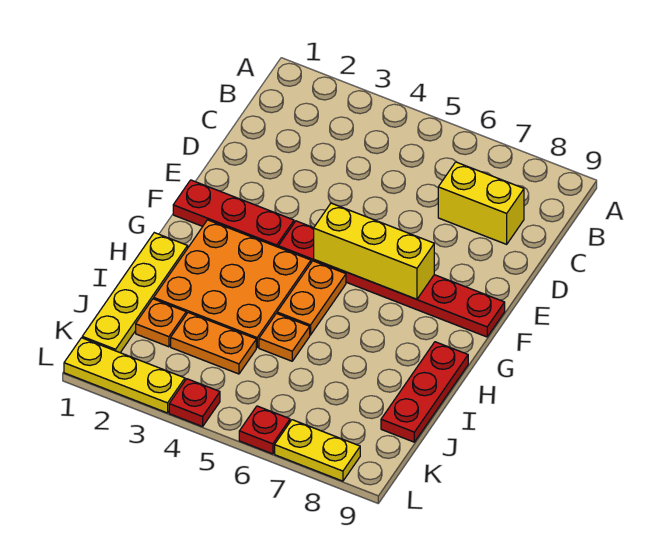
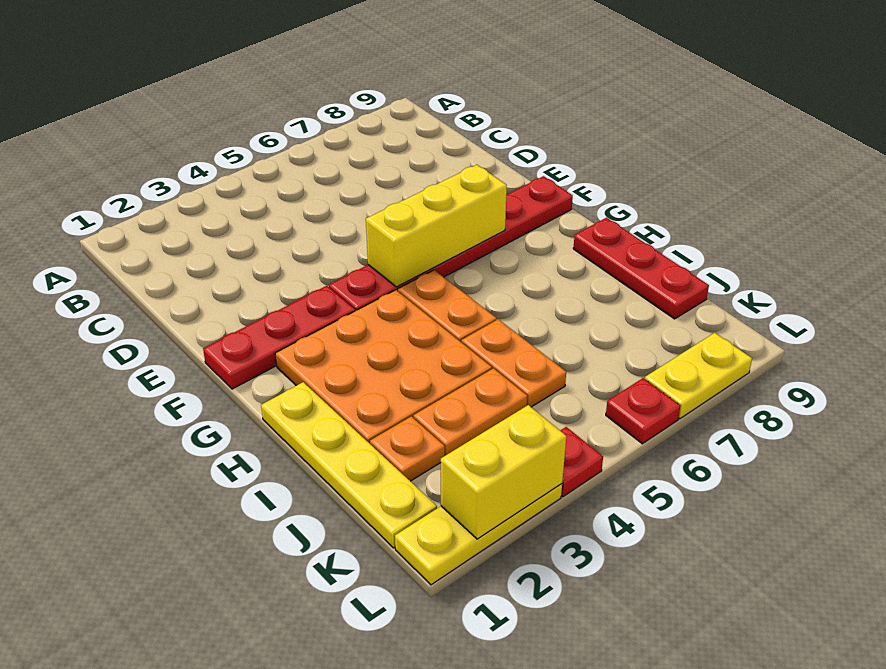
yellow 1x2 brick [438,162,524,244] -> yellow 1x2 brick moved to [441,405,566,539]
orange 1x1 plate [259,313,310,361] -> orange 1x2 plate [461,319,566,407]

